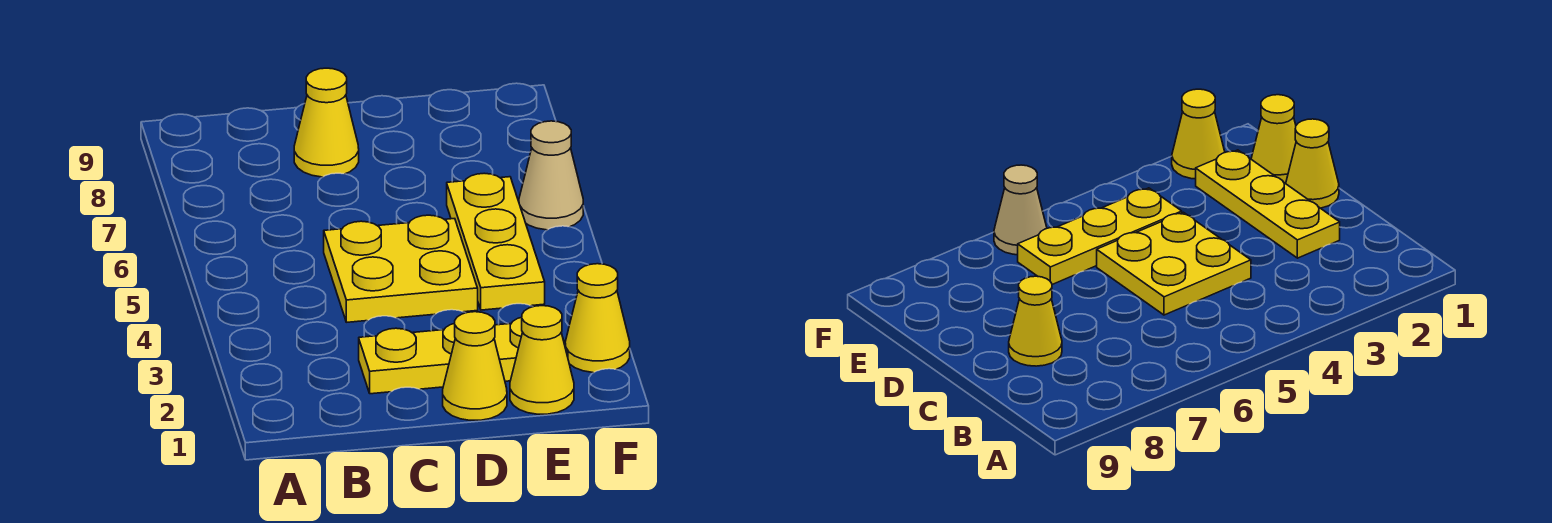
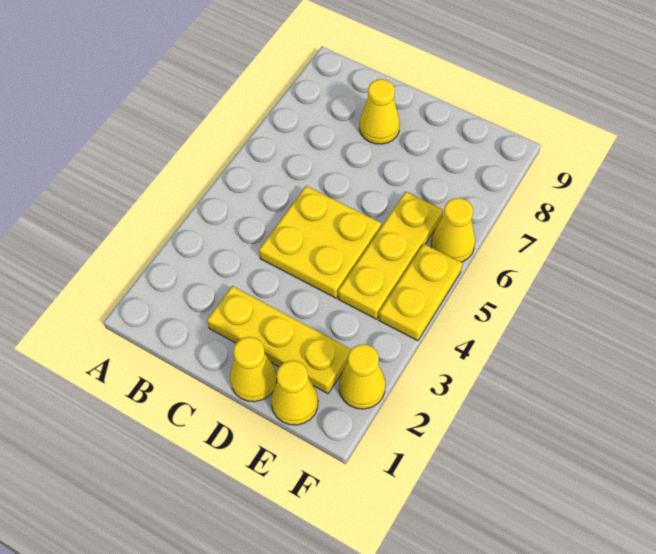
none -> yellow 1x2 plate [379,244,462,341]
tan 1x1 cone [519,121,583,230] -> yellow 1x1 cone [431,198,475,262]

